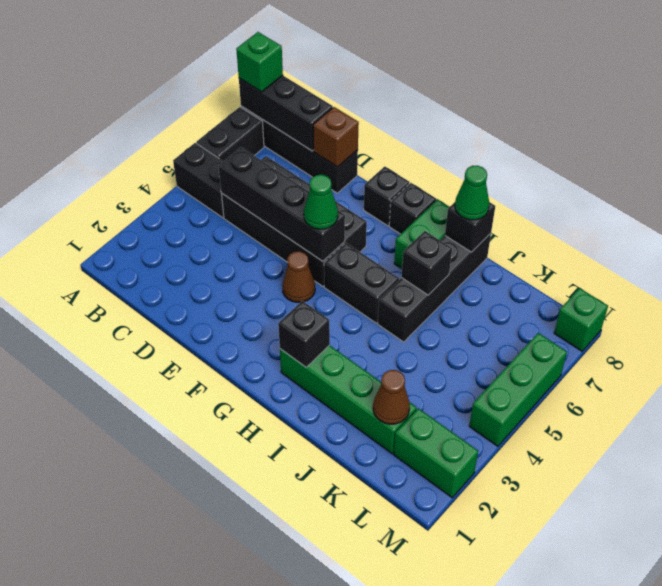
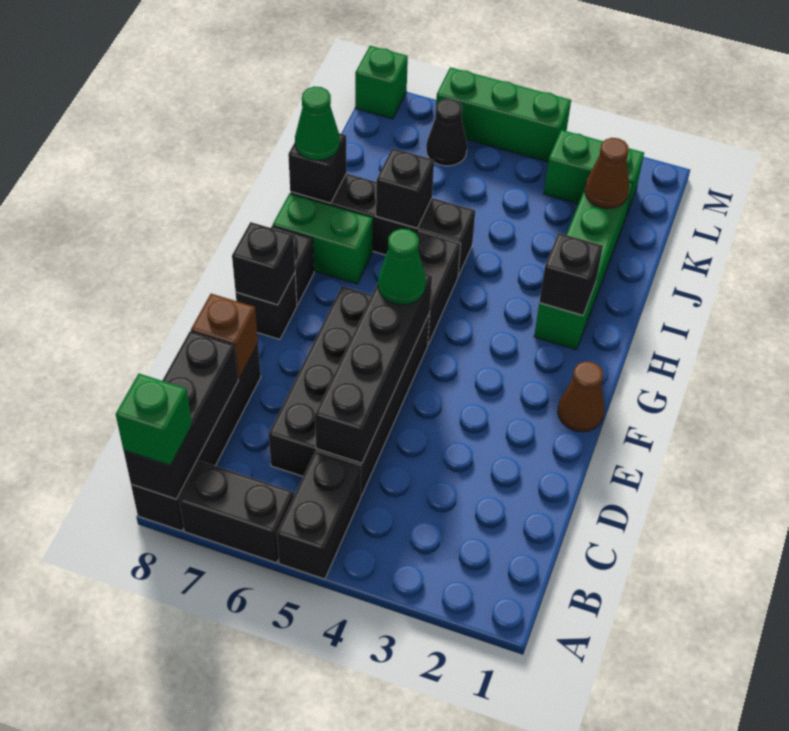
brown 1x1 cone [282,251,315,302] -> brown 1x1 cone moved to [558,361,605,432]
none -> black 1x1 brick [232,222,295,305]
green 1x2 brick [394,408,478,498] -> green 1x2 brick turned to [544,130,644,216]
none -> black 1x1 cone [426,99,467,166]

